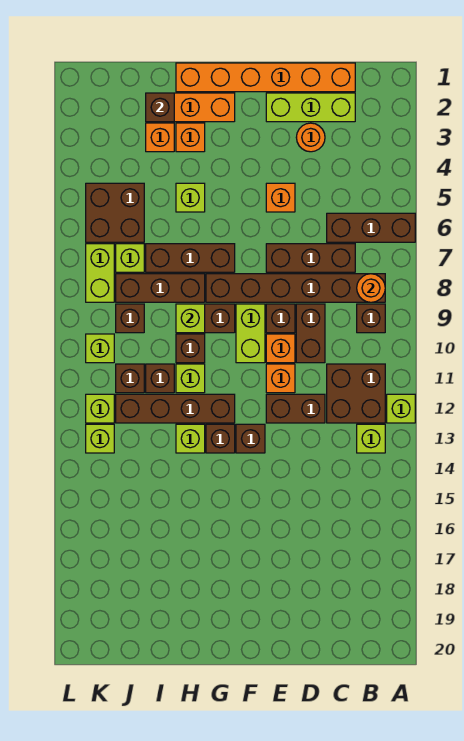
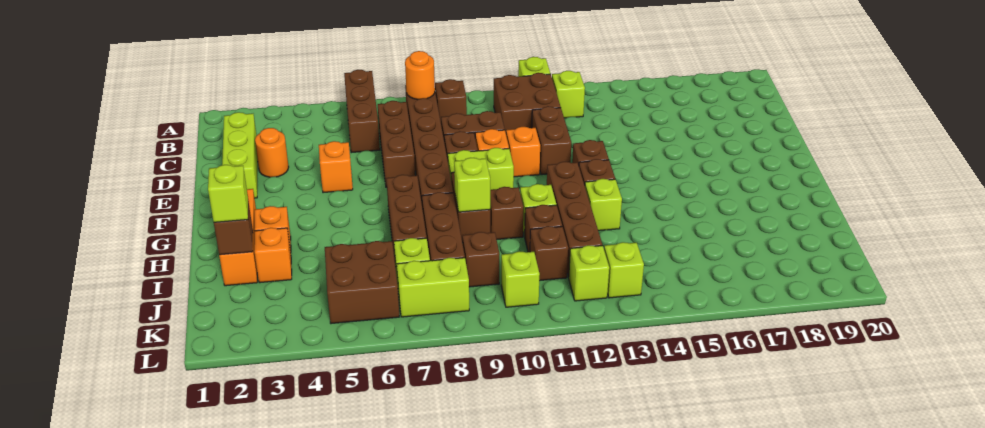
orange 1x6 brick [176,63,355,92] -> none
lime 1x1 brick [176,183,205,212] -> lime 1x1 brick moved to [208,165,248,222]

